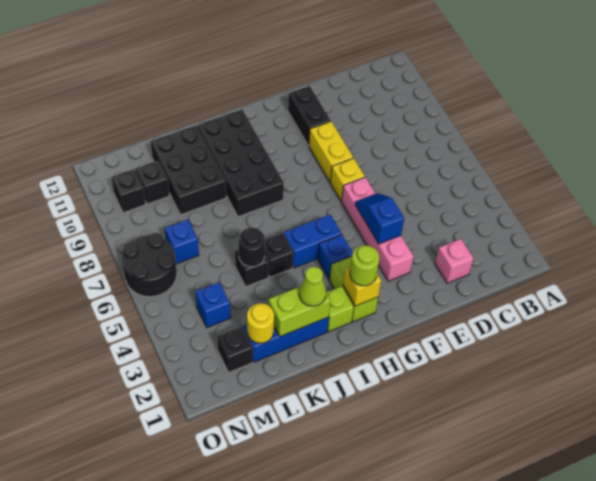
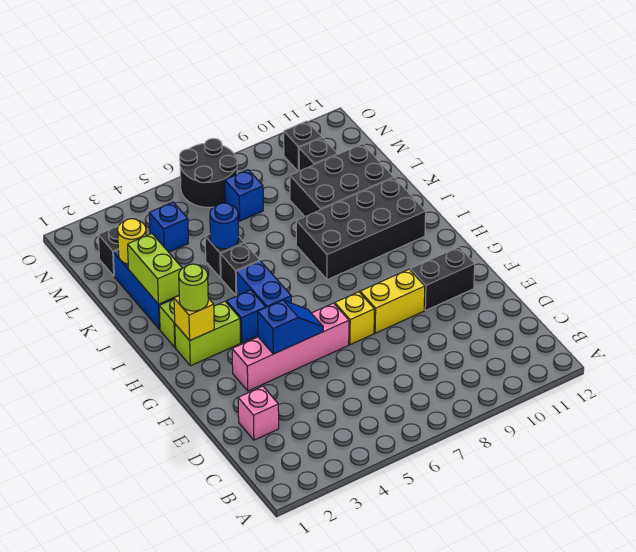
lime 1x1 cone [299,267,326,306] -> none
black 1x1 round brick [239,228,265,267] -> blue 1x1 round brick [210,203,239,249]

